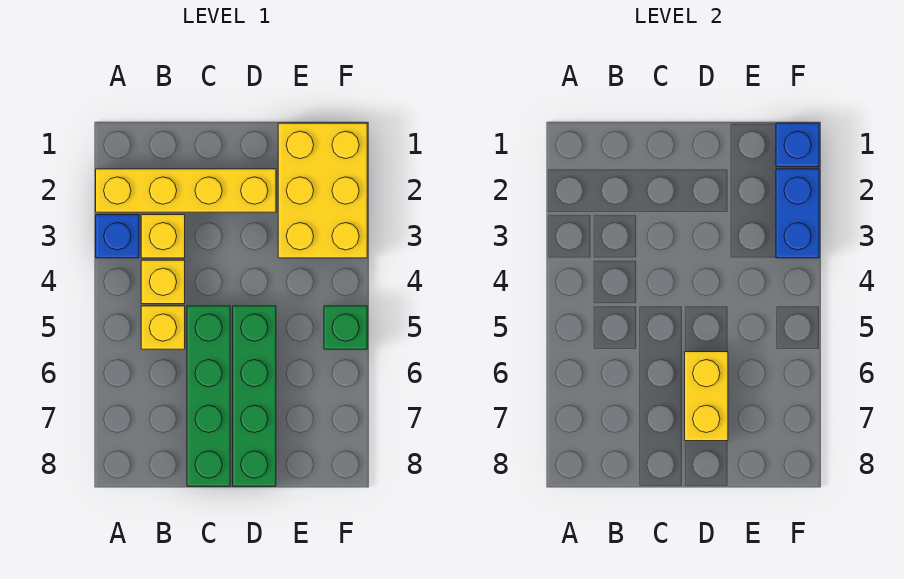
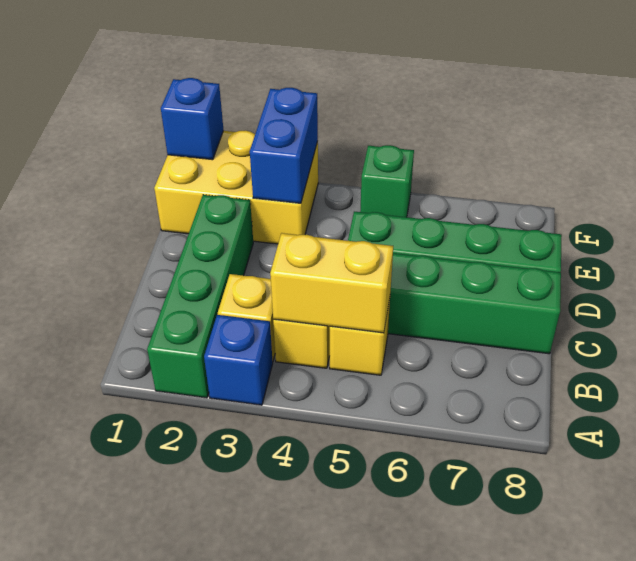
yellow 1x4 brick [96,169,276,212] -> green 1x4 brick [147,195,253,398]
yellow 1x2 brick [685,352,728,441] -> yellow 1x2 brick moved to [270,233,393,333]
blue 1x2 brick [776,169,819,258] -> blue 1x2 brick turned to [250,88,318,203]

